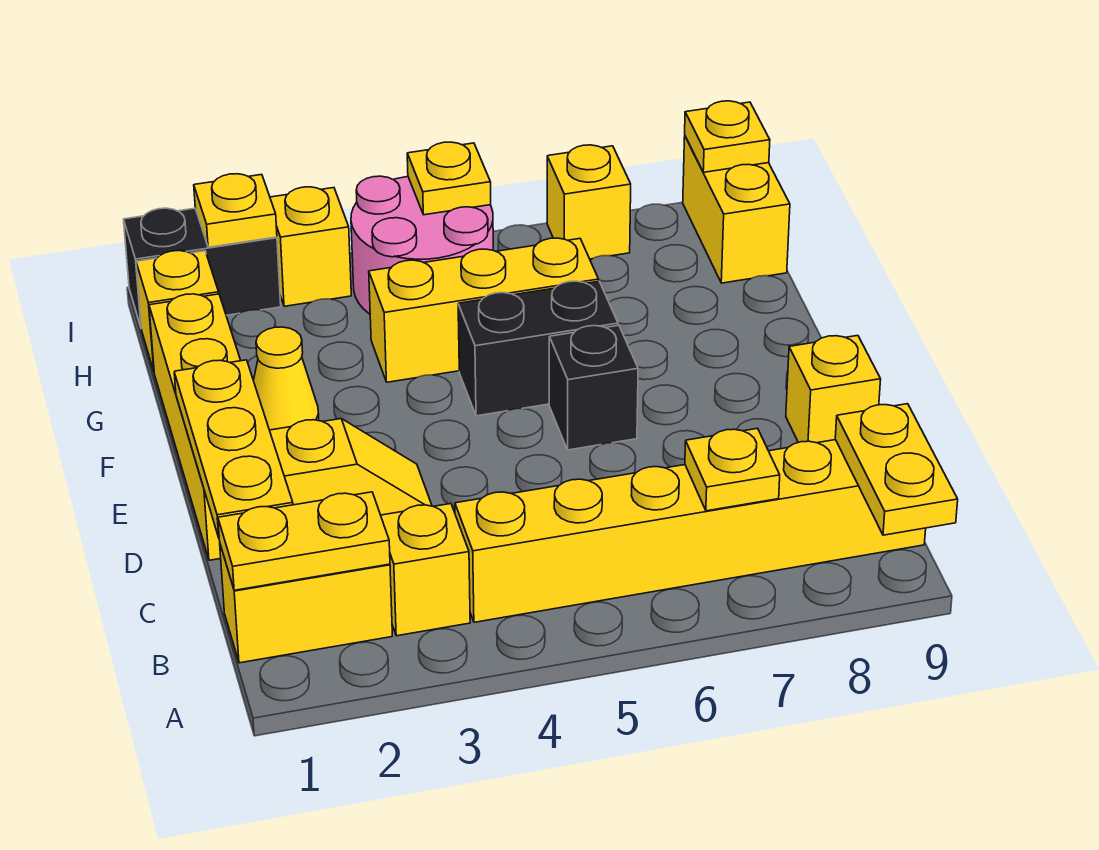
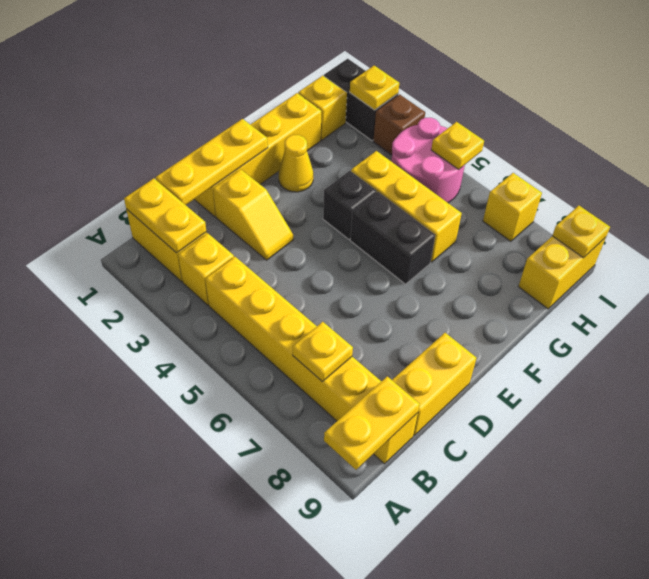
yellow 1x1 brick [786,335,881,443] -> yellow 1x2 brick [392,333,477,435]
black 1x1 brick [549,325,638,450] -> black 1x1 brick moved to [323,171,377,239]
yellow 1x1 brick [270,187,351,306] -> brown 1x1 brick [373,94,425,155]

